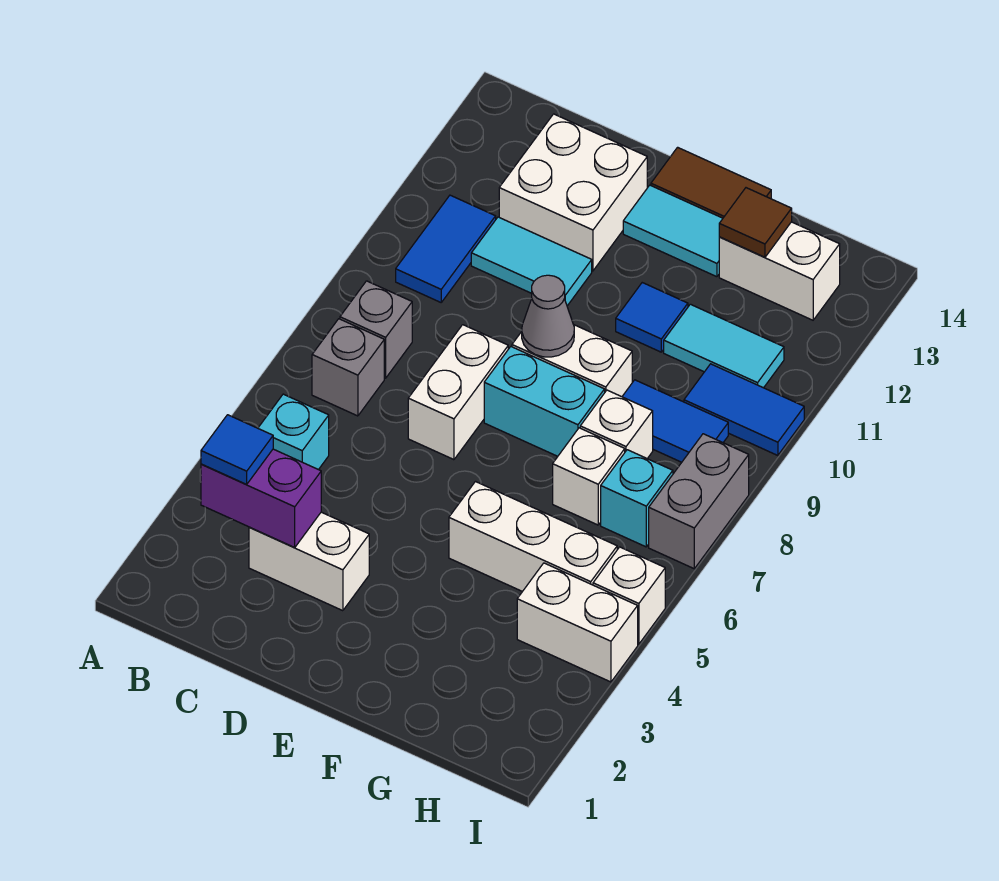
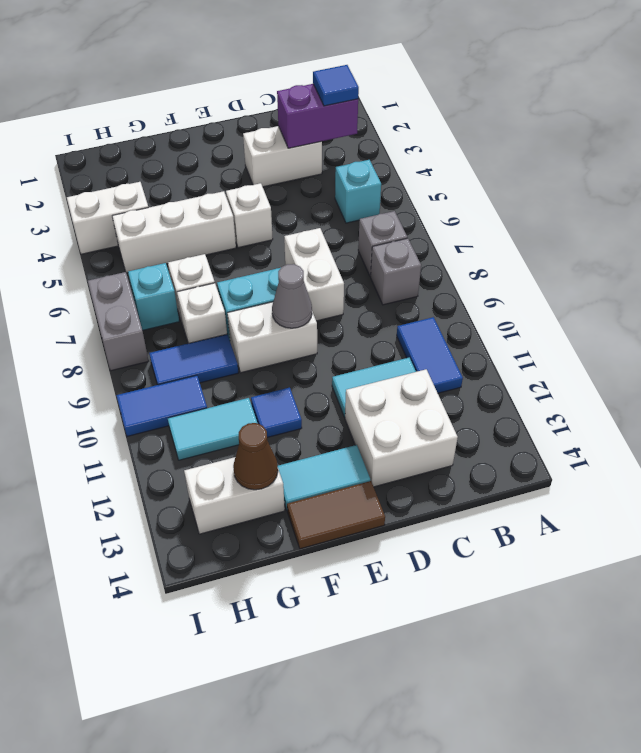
brown 1x1 tile [719,188,792,257] -> brown 1x1 cone [233,423,278,490]
white 1x1 brick [593,547,665,644] -> white 1x1 brick moved to [226,183,273,248]

